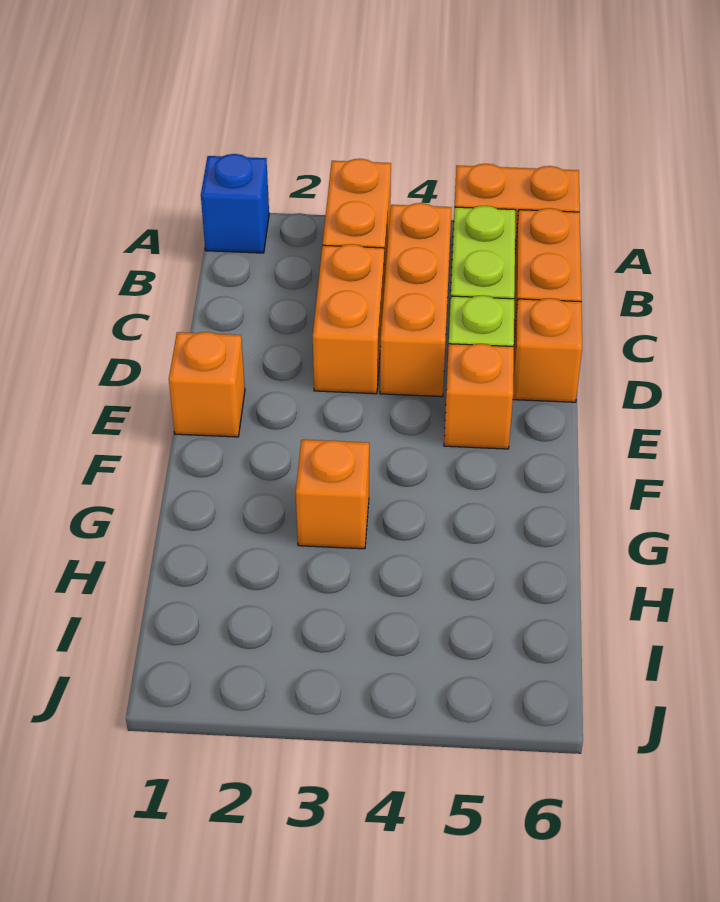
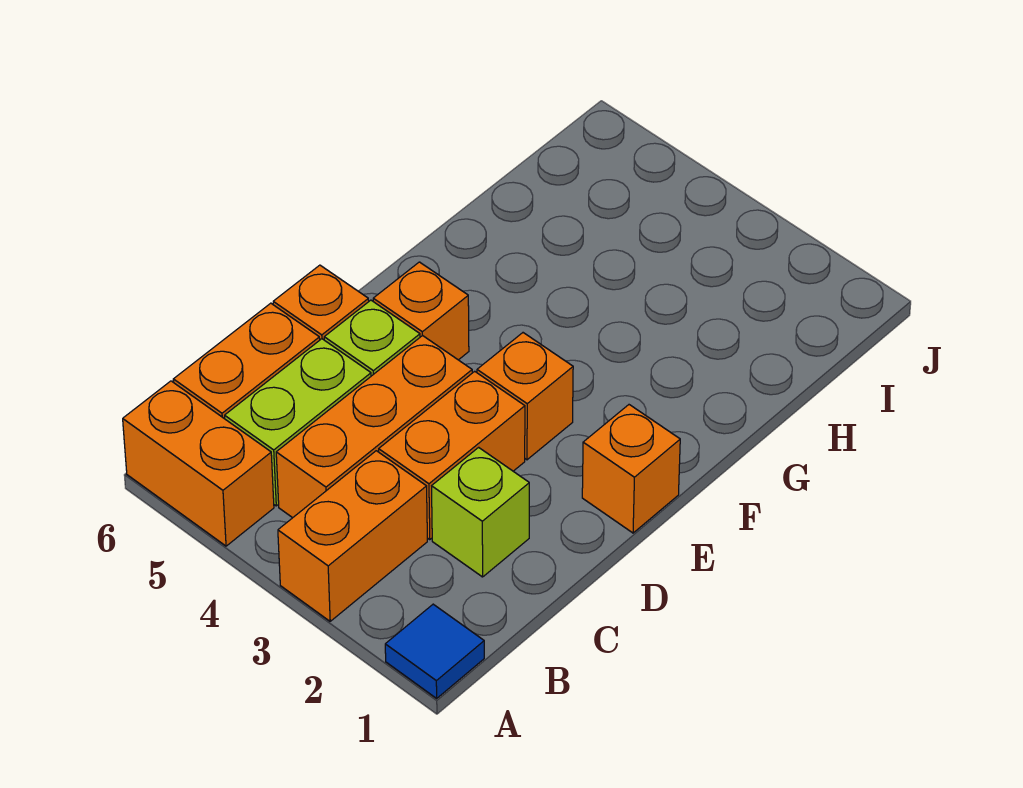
blue 1x1 brick [201,154,269,253] -> blue 1x1 tile [385,604,484,698]
none -> lime 1x1 brick [432,447,529,577]
orange 1x1 brick [296,440,369,549] -> orange 1x1 brick moved to [477,333,573,460]

